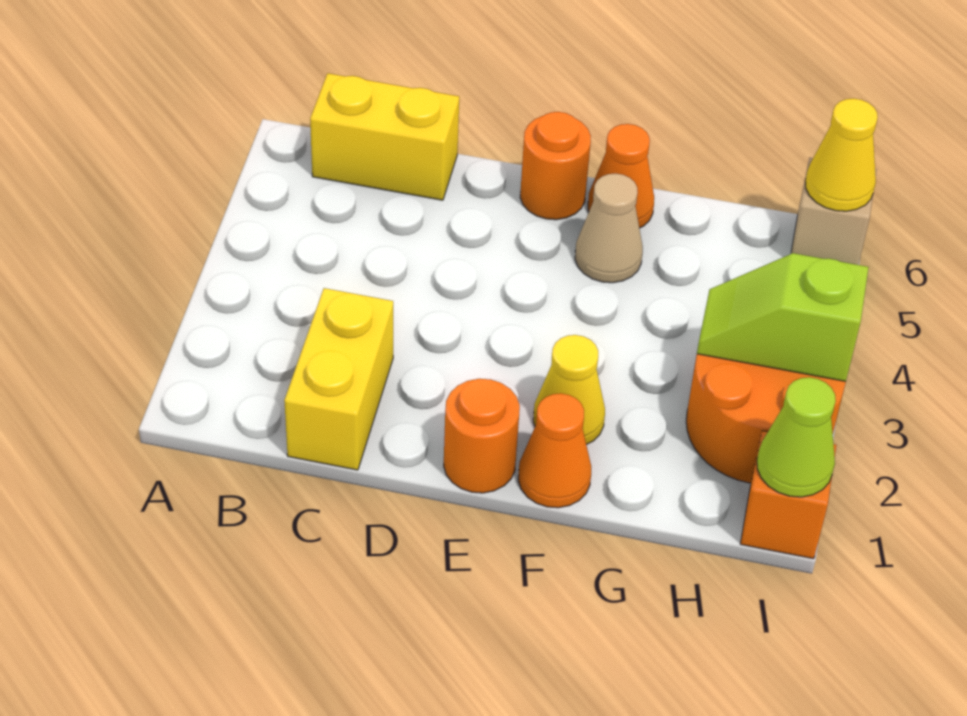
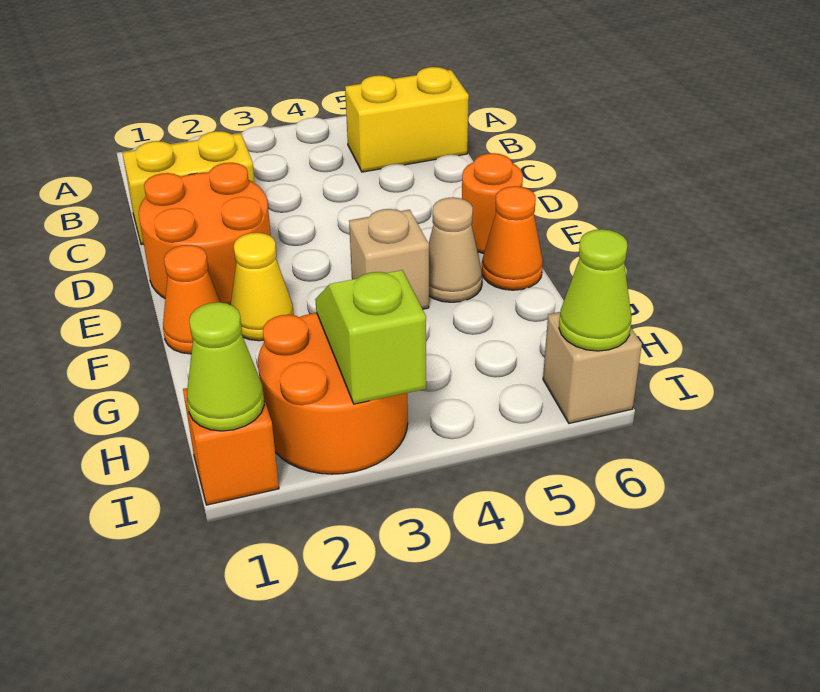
yellow 1x2 brick [310,73,459,200] -> yellow 1x2 brick turned to [345,67,469,172]
orange 1x1 round brick [444,379,520,493] -> orange 2x2 round brick [139,163,271,304]
none -> tan 1x1 brick [349,209,429,309]
yellow 1x1 cone [805,99,878,211] -> lime 1x1 cone [559,229,632,351]

